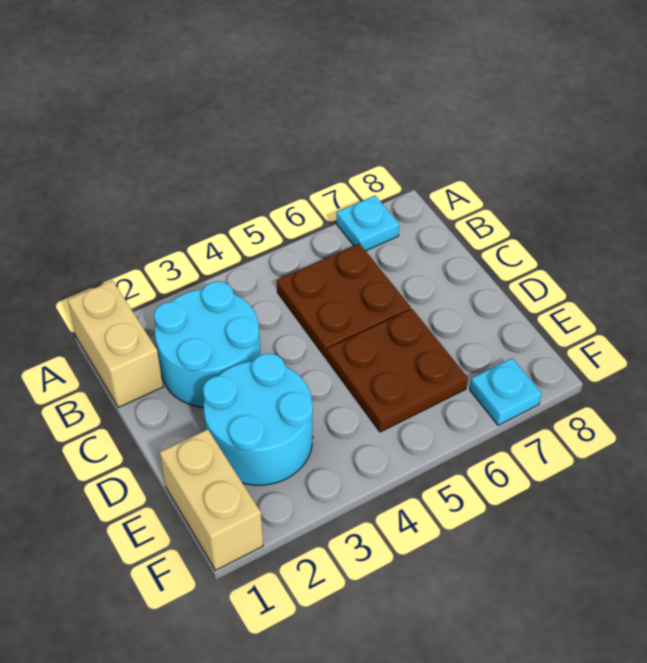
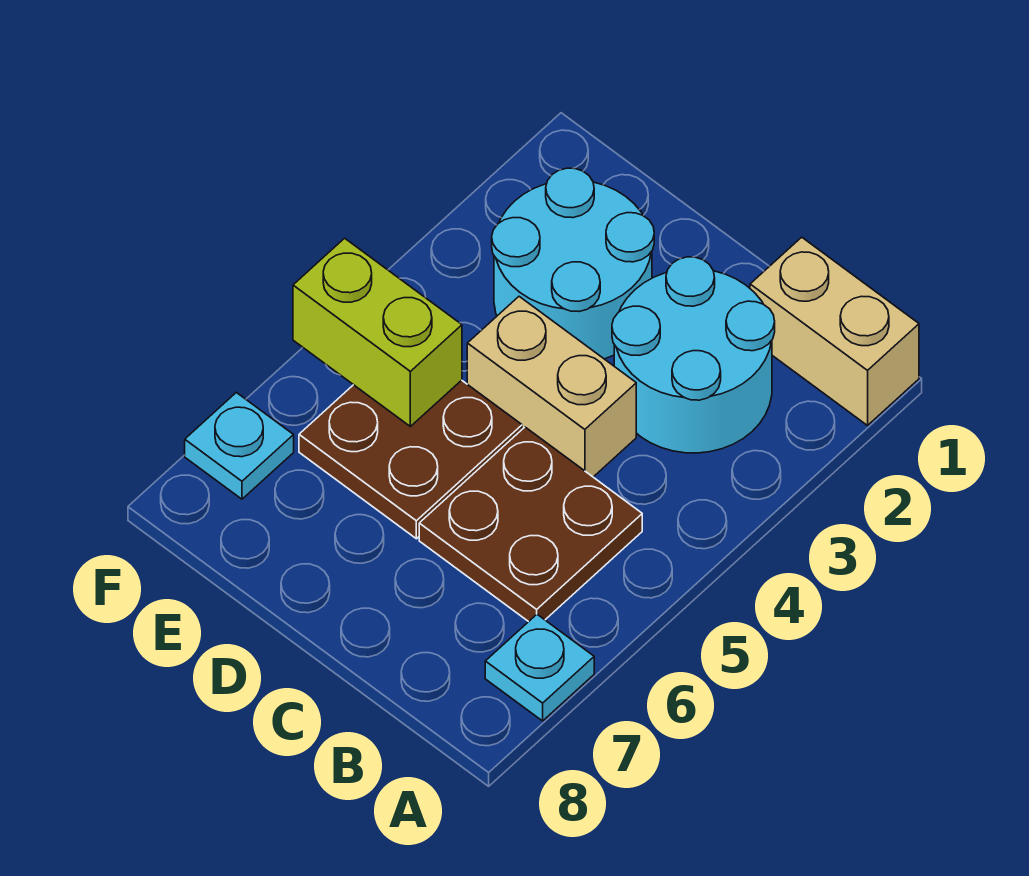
tan 1x2 brick [160,429,263,570] -> tan 1x2 brick moved to [467,297,636,477]
none -> lime 1x2 brick [293,238,462,426]

